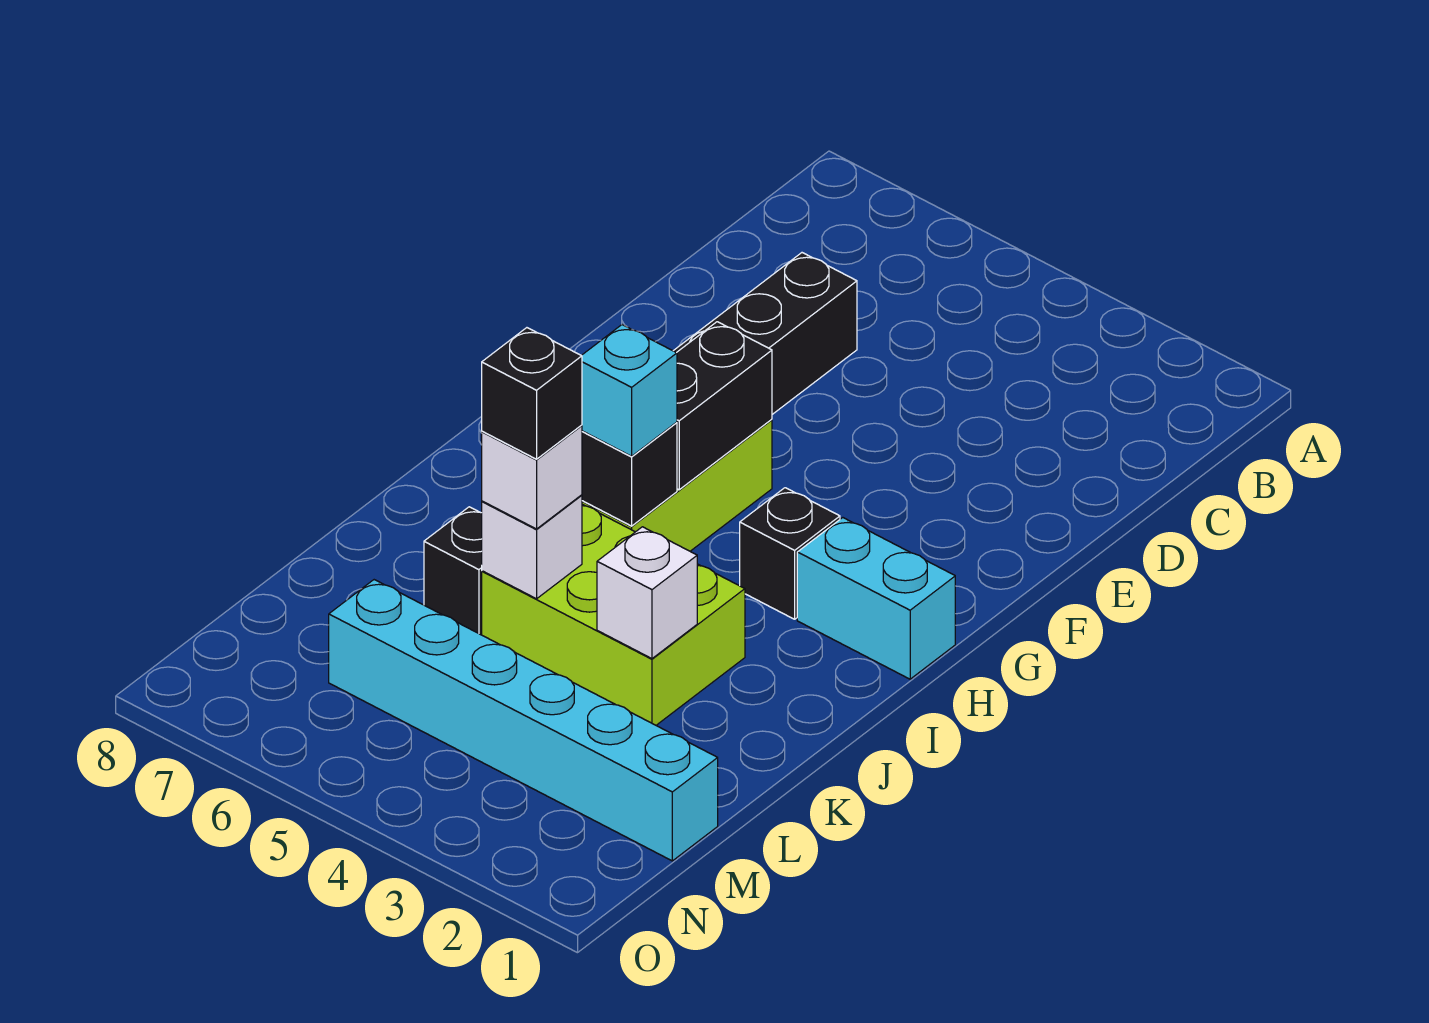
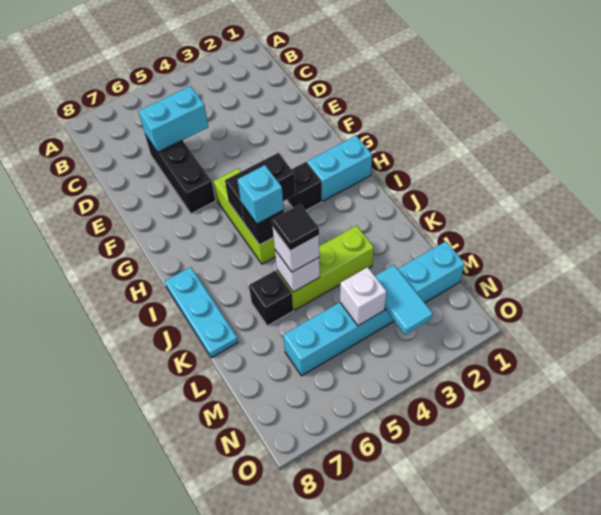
none -> cyan 1x2 brick [139,86,208,152]
black 1x2 brick [677,322,772,490] -> black 1x2 brick turned to [225,153,296,222]
none -> cyan 1x3 plate [165,267,238,358]
lime 2x3 brick [482,504,745,725] -> lime 1x3 brick [277,226,374,310]
white 1x1 brick [597,527,697,659] -> white 1x1 brick moved to [340,267,386,326]
black 1x1 brick [482,328,582,459] -> black 1x1 tile [272,204,319,251]
none -> cyan 1x2 tile [375,265,433,335]

